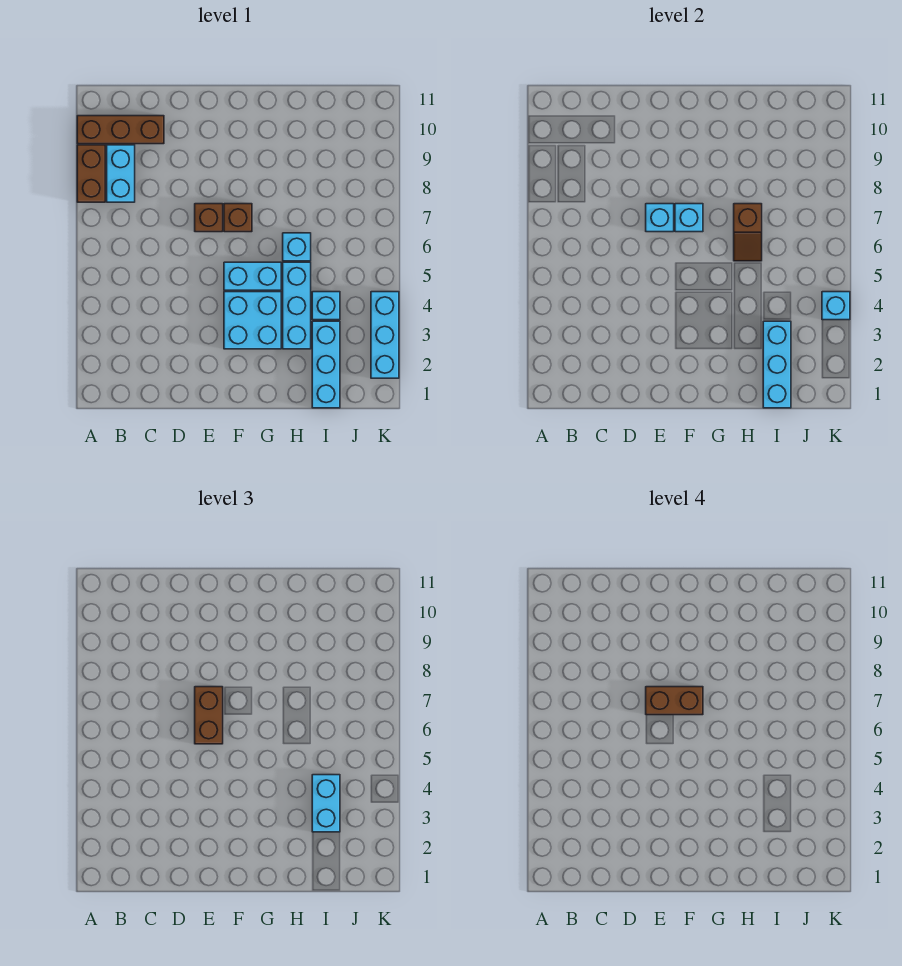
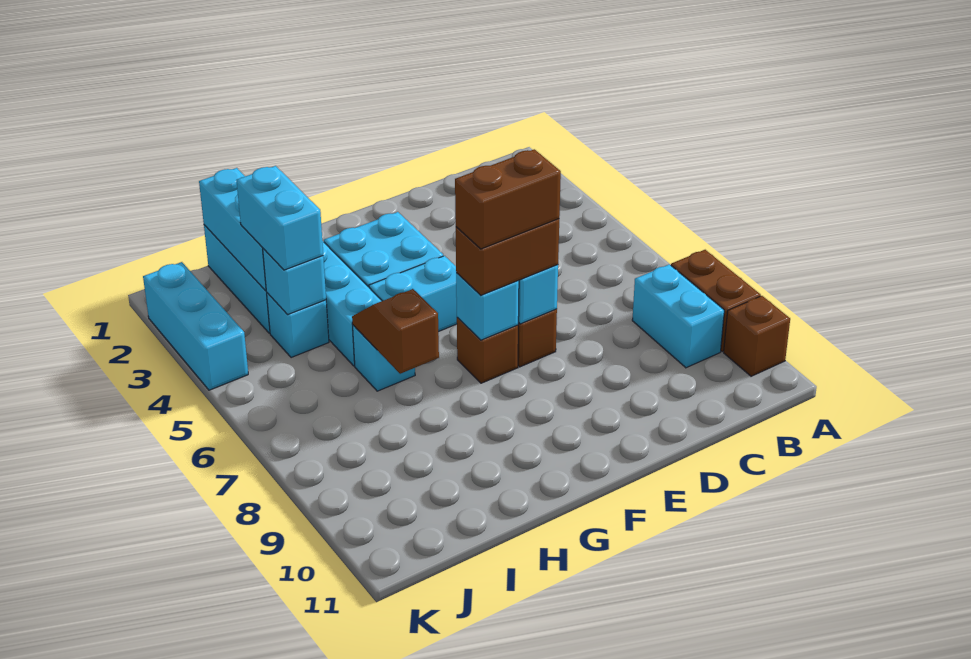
brown 1x3 brick [77,116,164,144] -> brown 1x1 brick [724,296,790,376]
brown 1x2 brick [195,687,223,744] -> brown 1x2 brick turned to [456,219,559,295]
cyan 1x1 brick [822,292,850,320] -> cyan 1x1 brick moved to [263,249,326,315]

